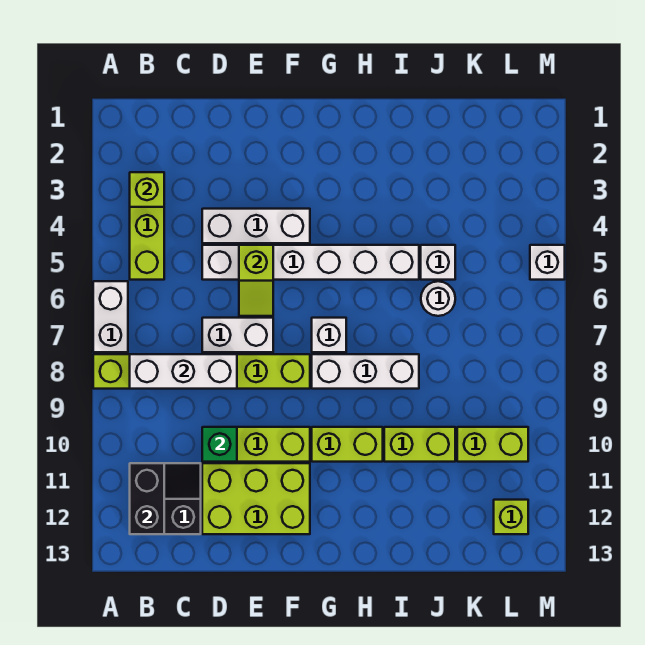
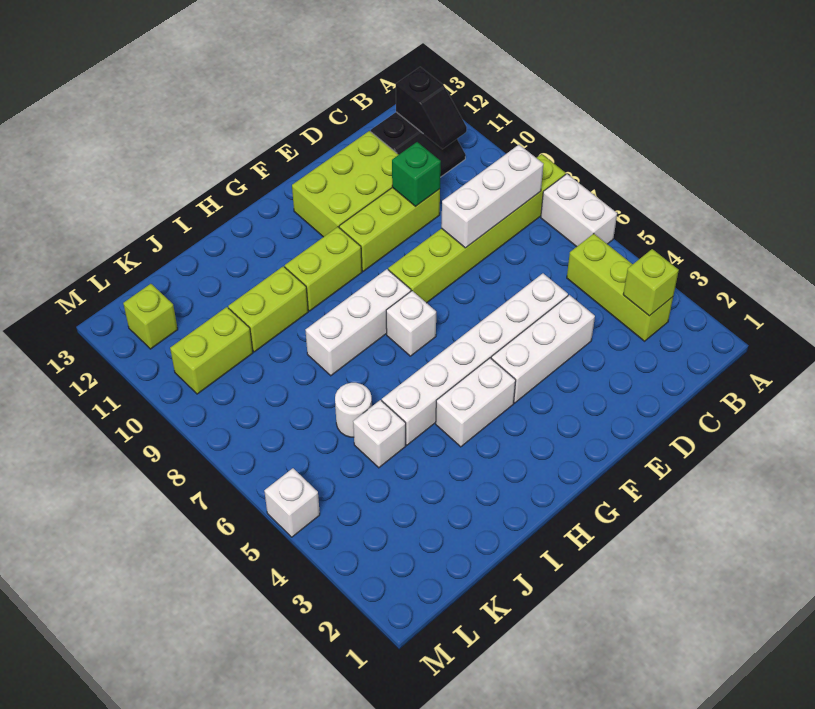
black 1x2 brick [130,463,164,534] -> black 1x2 slope [396,67,467,149]
white 1x2 brick [202,318,273,352] -> white 1x2 brick moved to [436,358,516,447]
lime 1x2 slope [239,245,273,316] -> none

